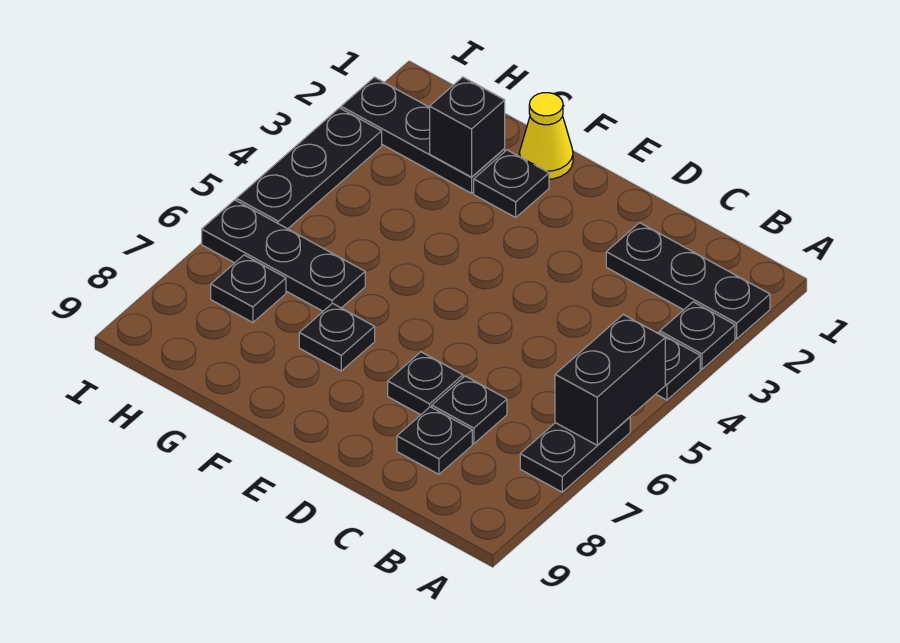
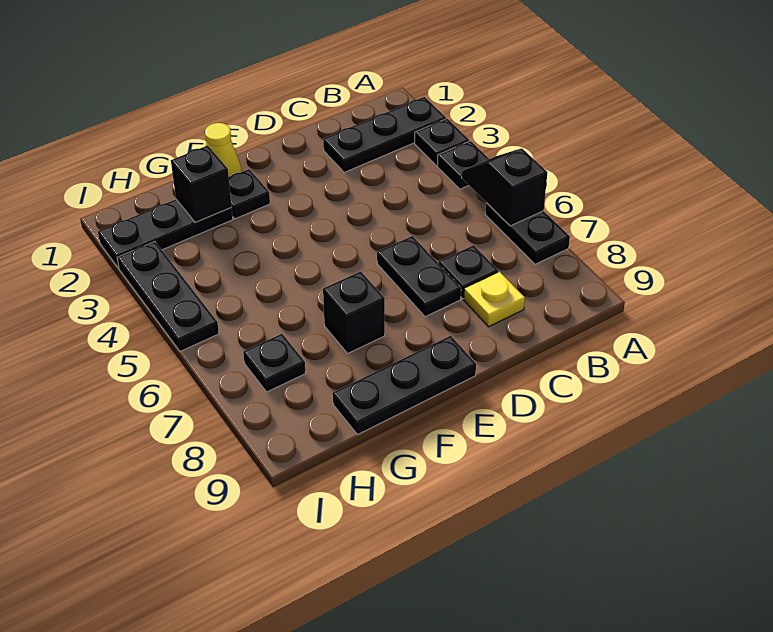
black 1x2 brick [555,315,665,445] -> black 1x2 slope [462,148,548,226]
black 1x1 plate [397,407,472,474] -> yellow 1x1 plate [464,272,525,327]
black 1x1 plate [388,352,463,415] -> black 1x2 plate [377,236,461,317]
black 1x1 plate [299,303,375,371] -> black 1x1 brick [323,271,385,353]
black 1x3 plate [202,200,365,311] -> black 1x3 plate moved to [333,336,476,435]

